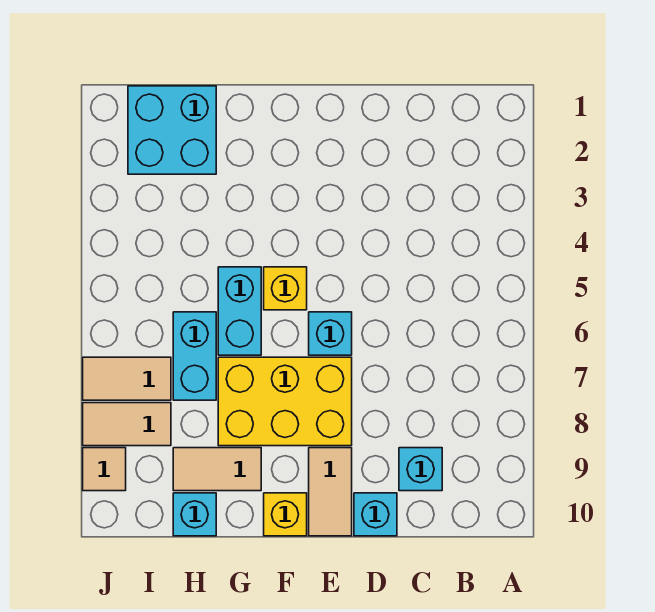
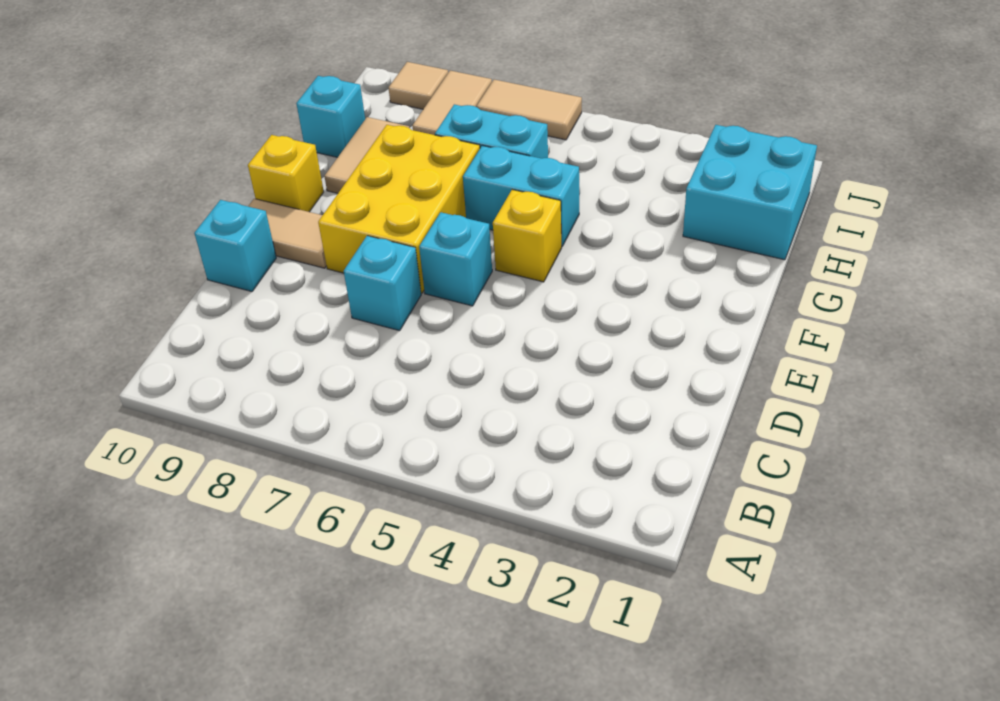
cyan 1x1 brick [399,448,442,491] -> cyan 1x1 brick moved to [344,236,421,331]
tan 1x2 tile [83,357,171,400] -> tan 1x2 tile turned to [477,80,582,140]

